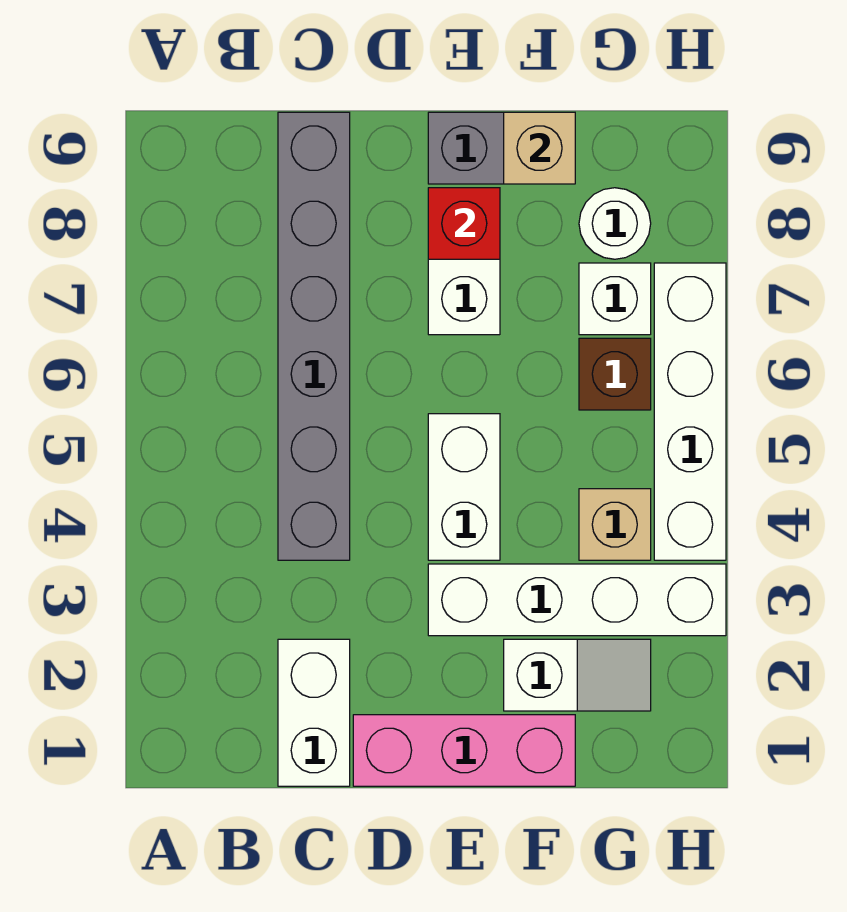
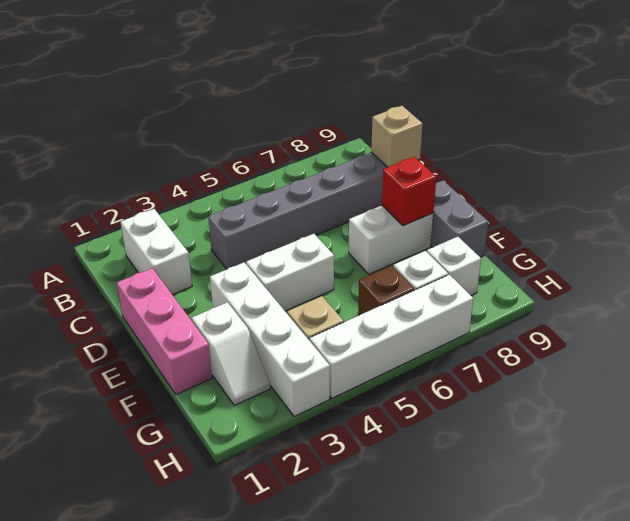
white 1x2 brick [278,639,350,786] -> white 1x2 brick turned to [121,209,192,295]
tan 1x1 brick [504,112,575,184] -> tan 1x1 brick moved to [371,106,423,167]
white 1x1 round brick [579,188,651,259] -> white 1x1 brick [427,237,481,295]

